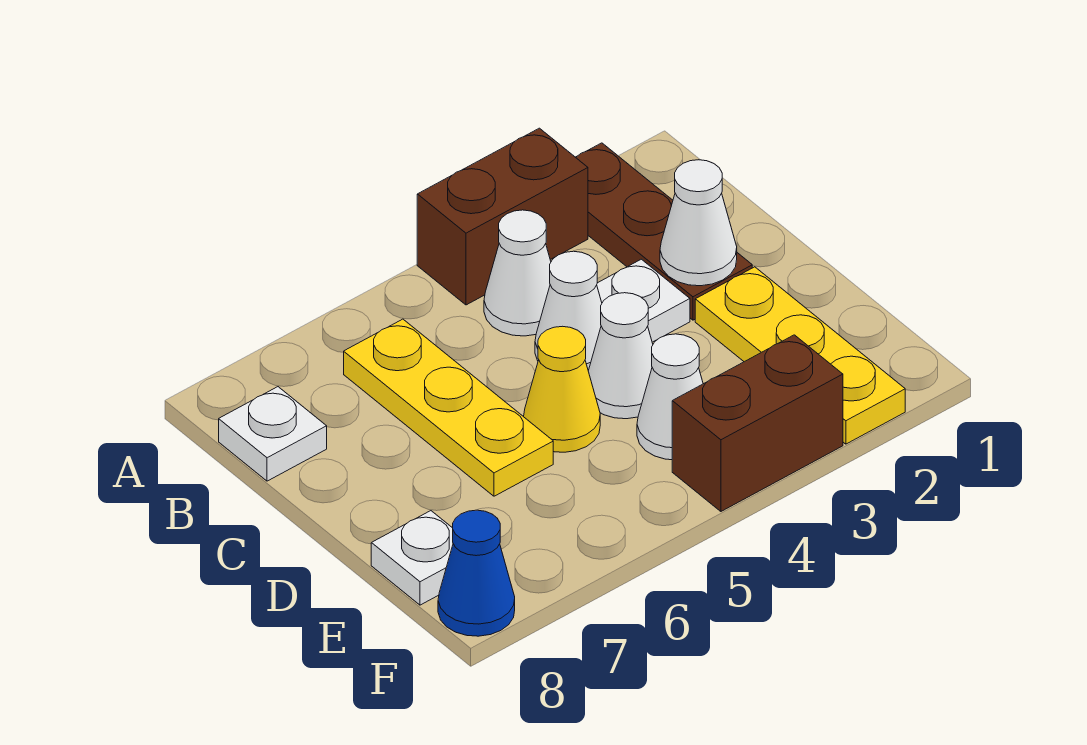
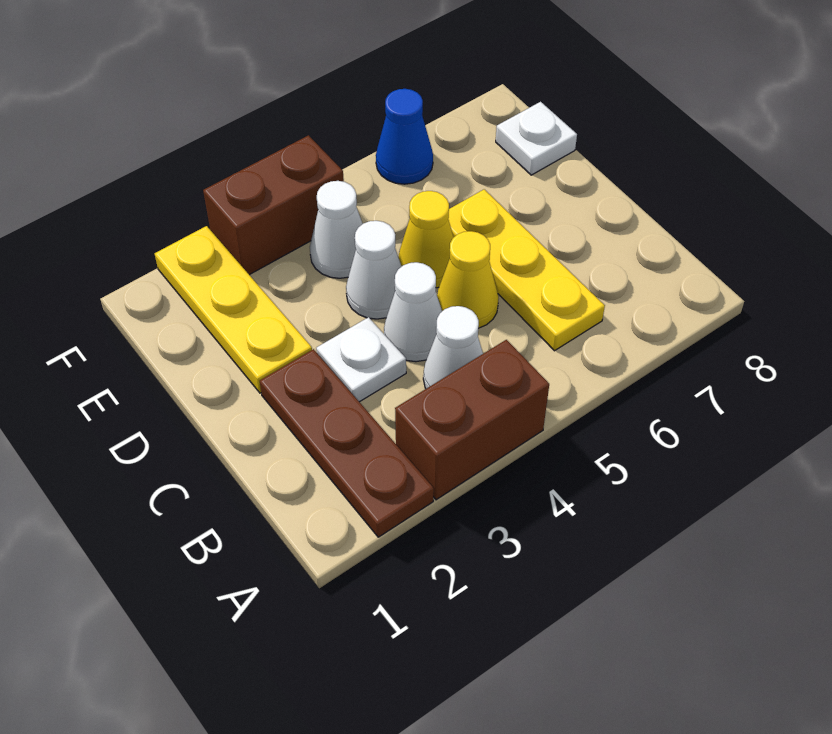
white 1x1 plate [219,387,327,481] -> none
white 1x1 cone [660,160,737,286] -> none
none -> yellow 1x1 cone [437,231,499,328]
blue 1x1 cone [438,510,515,636] -> blue 1x1 cone moved to [376,89,433,184]

